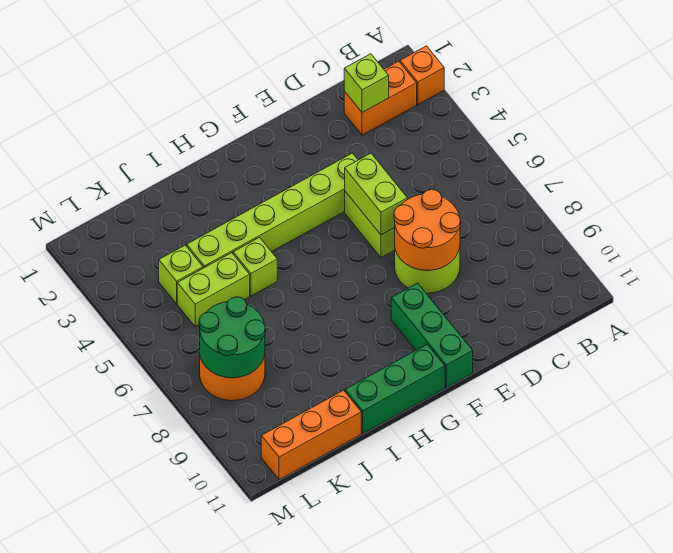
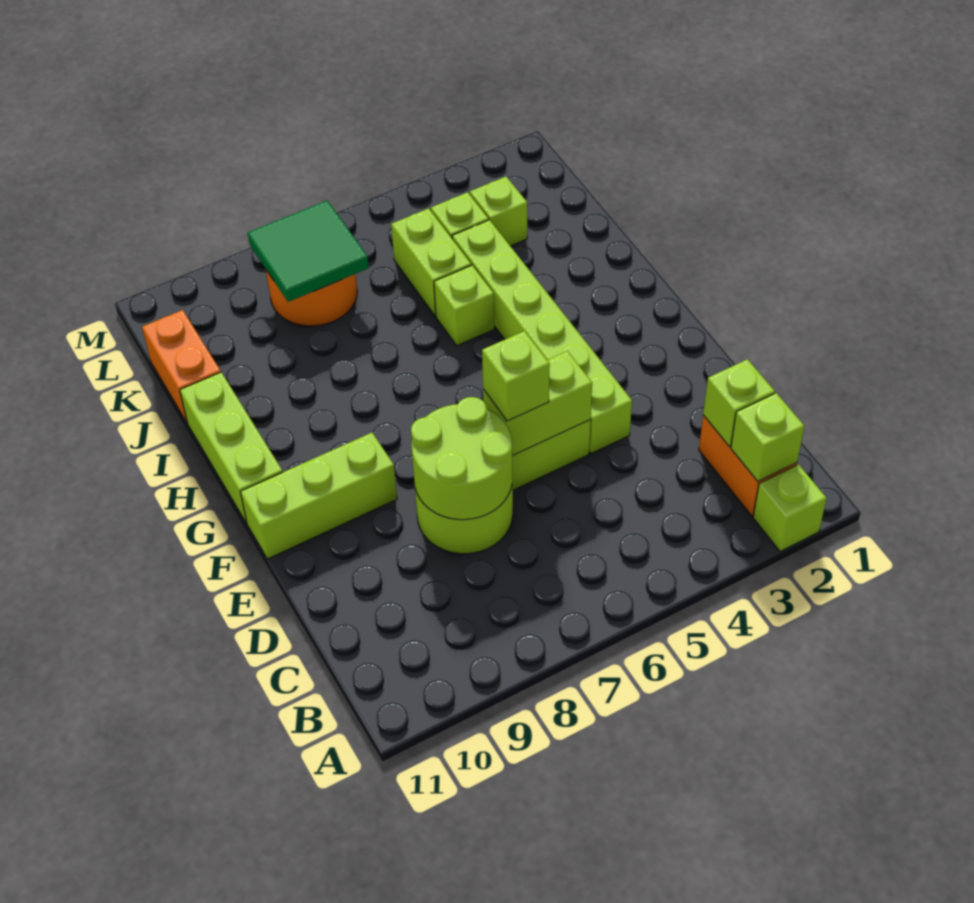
orange 1x1 brick [400,46,444,104] -> lime 1x1 brick [753,464,827,551]
none -> lime 1x1 brick [731,393,804,481]
orange 2x2 round brick [394,189,461,270] -> lime 2x2 round brick [411,397,512,520]
none -> lime 1x1 brick [482,331,550,421]
green 1x3 brick [391,283,473,388] -> lime 1x3 brick [240,433,397,559]
green 1x3 brick [345,344,445,433] -> lime 1x3 brick [180,372,283,524]
orange 1x3 brick [261,390,361,480] -> orange 1x2 brick [142,310,221,422]
none -> lime 1x1 brick [470,177,527,246]
green 2x2 round brick [199,297,266,378] -> green 2x2 tile [248,201,369,302]

